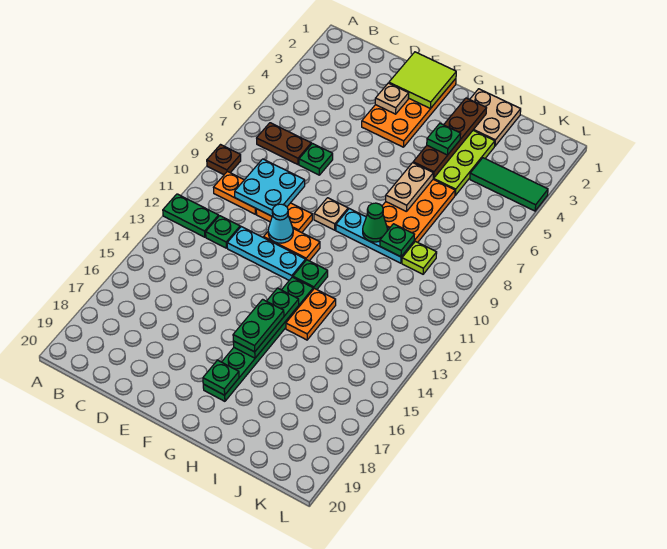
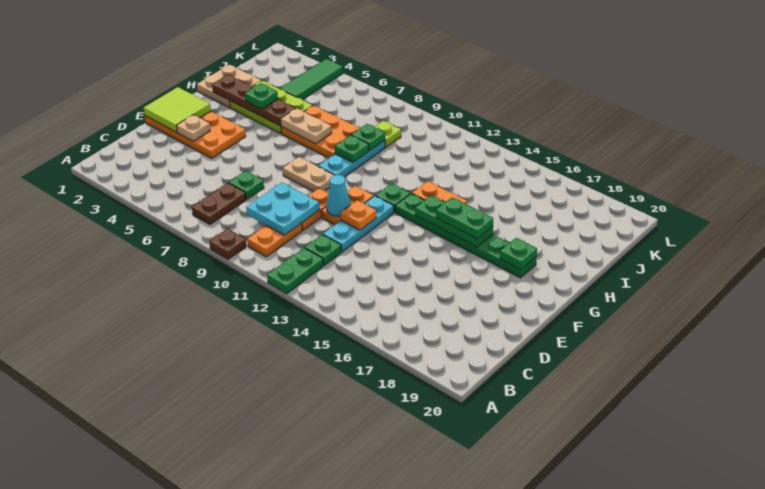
none -> orange 1x1 plate [340,200,376,230]
tan 1x1 plate [314,198,348,230] -> tan 1x2 plate [283,157,334,192]
green 1x1 cone [363,203,387,242] -> green 1x1 plate [335,135,369,162]

